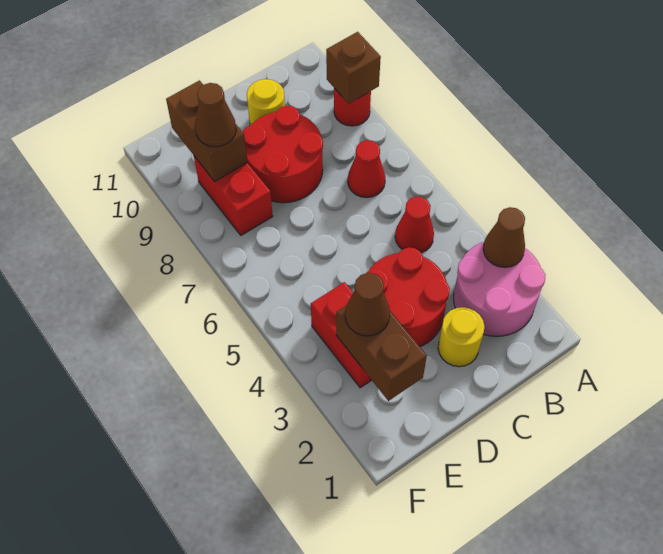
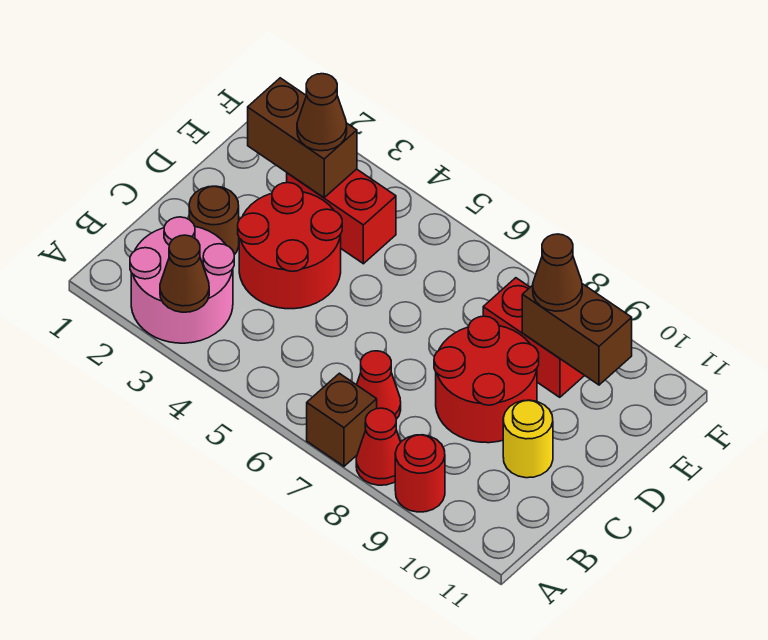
brown 1x1 brick [326,32,381,104] -> brown 1x1 brick moved to [307,373,377,466]
red 1x1 cone [395,197,434,253] -> red 1x1 cone moved to [356,408,401,485]
yellow 1x1 round brick [438,307,484,367] -> brown 1x1 round brick [189,186,239,255]

